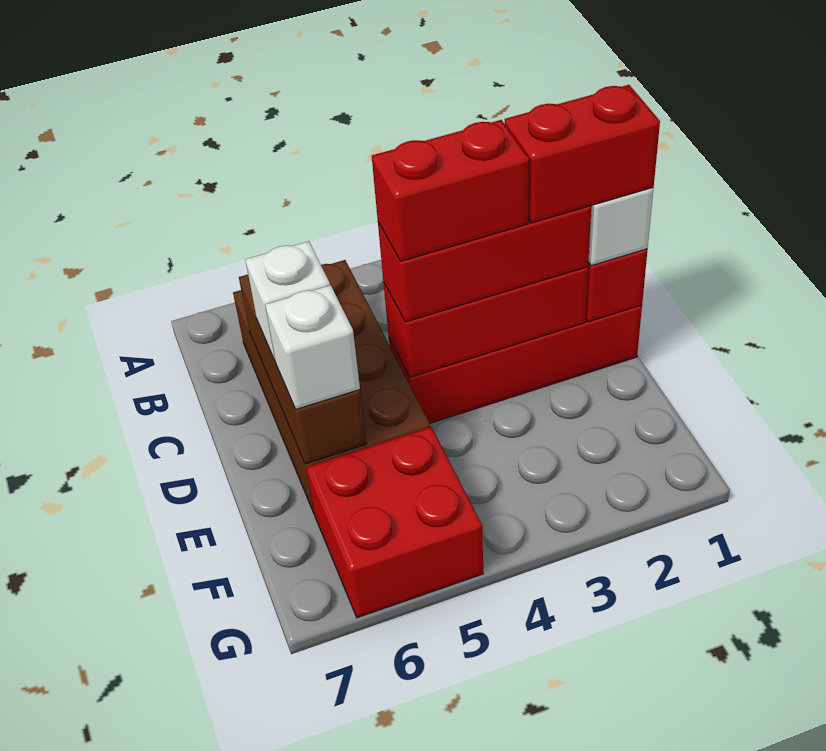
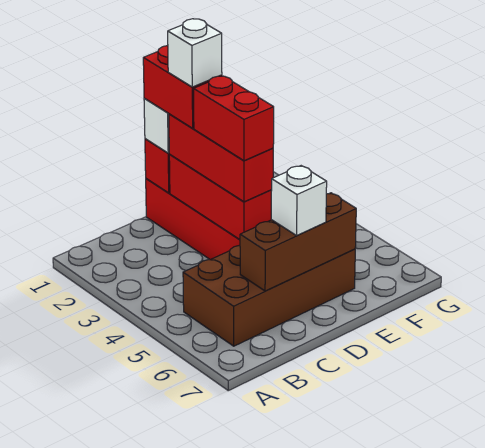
white 1x1 brick [265,285,360,409] -> white 1x1 brick moved to [168,19,222,87]
red 2x2 brick [306,427,483,618] -> none

